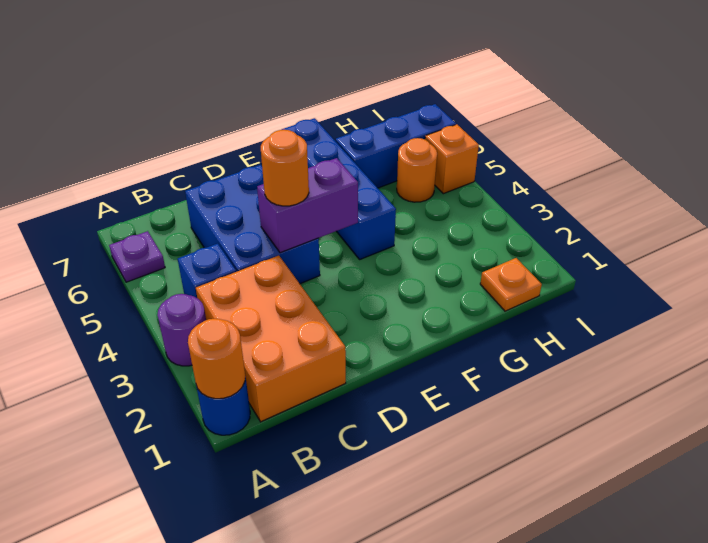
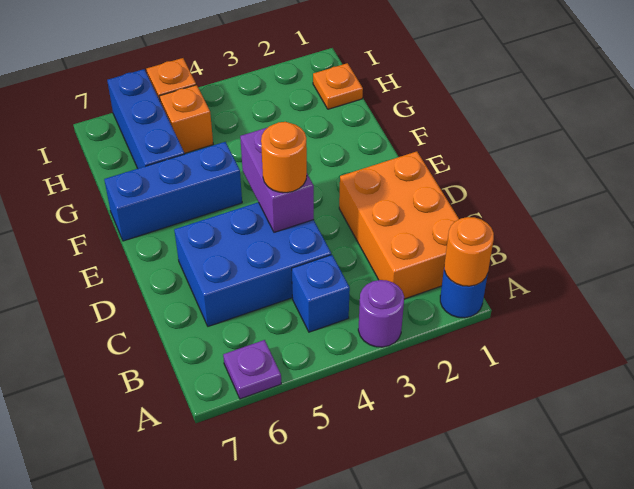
orange 2x3 brick [196,256,346,422] -> orange 2x3 brick turned to [339,151,459,299]
blue 1x4 brick [282,118,396,259] -> blue 1x3 brick [104,142,242,241]
orange 1x1 round brick [397,138,437,202] -> orange 1x1 brick [160,85,213,154]

